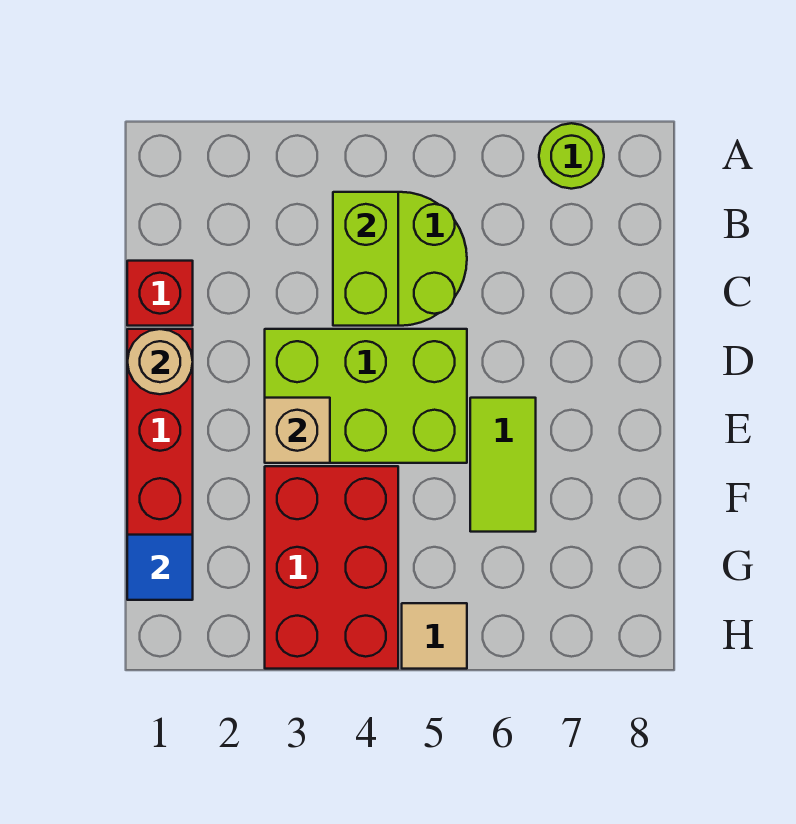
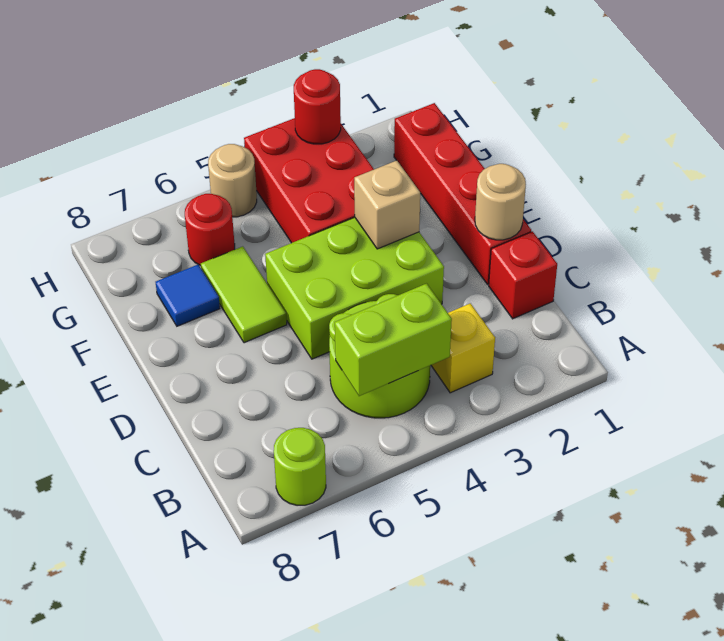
none -> yellow 1x1 brick [431,303,495,393]
lime 1x2 brick [333,192,398,326] -> lime 1x2 brick turned to [335,284,452,396]
blue 1x1 tile [127,535,193,600] -> blue 1x1 tile moved to [156,265,220,326]
none -> red 1x1 round brick [185,194,235,266]
none -> red 1x1 round brick [294,69,341,144]
tan 1x1 tile [402,603,467,669] -> tan 1x1 round brick [208,144,257,217]

